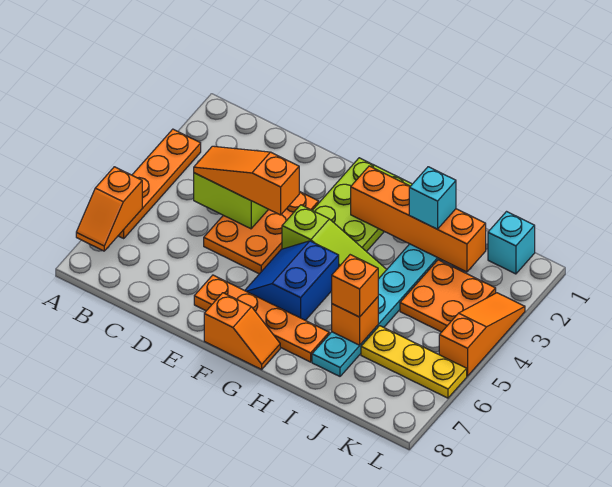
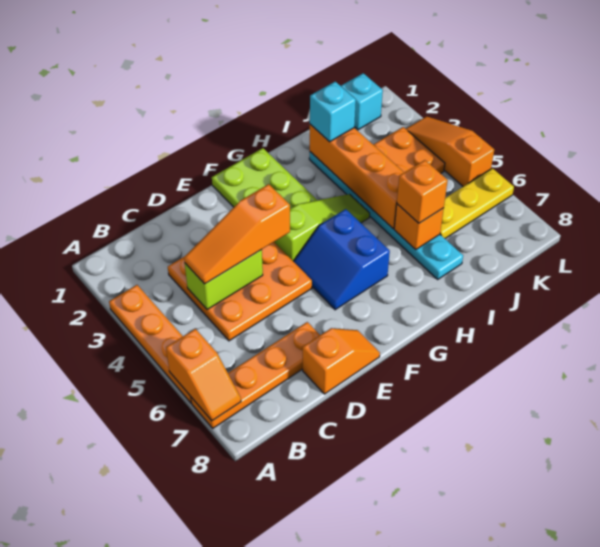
orange 2x3 plate [204,191,319,274] -> orange 3x3 plate [168,242,312,341]
orange 1x4 plate [194,275,329,362] -> orange 1x4 plate moved to [191,322,320,428]
orange 1x2 slope [204,293,280,369] -> orange 1x2 slope moved to [303,328,380,394]
orange 1x4 brick [351,166,486,272] -> orange 1x4 brick turned to [310,124,404,229]

